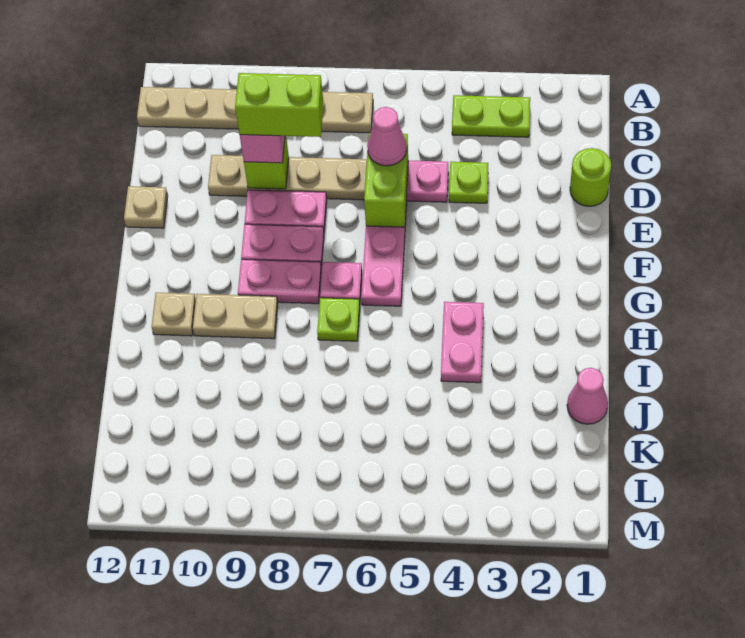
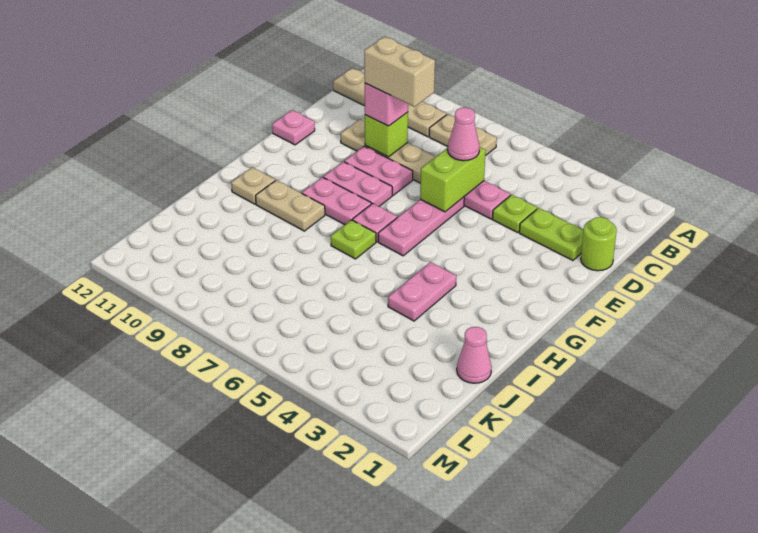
lime 1x2 plate [452,95,530,137] -> lime 1x2 plate moved to [519,208,583,261]
lime 1x2 brick [235,73,323,137] -> tan 1x2 brick [364,37,435,107]
tan 1x1 plate [124,186,168,228] -> pink 1x1 plate [272,110,315,145]

